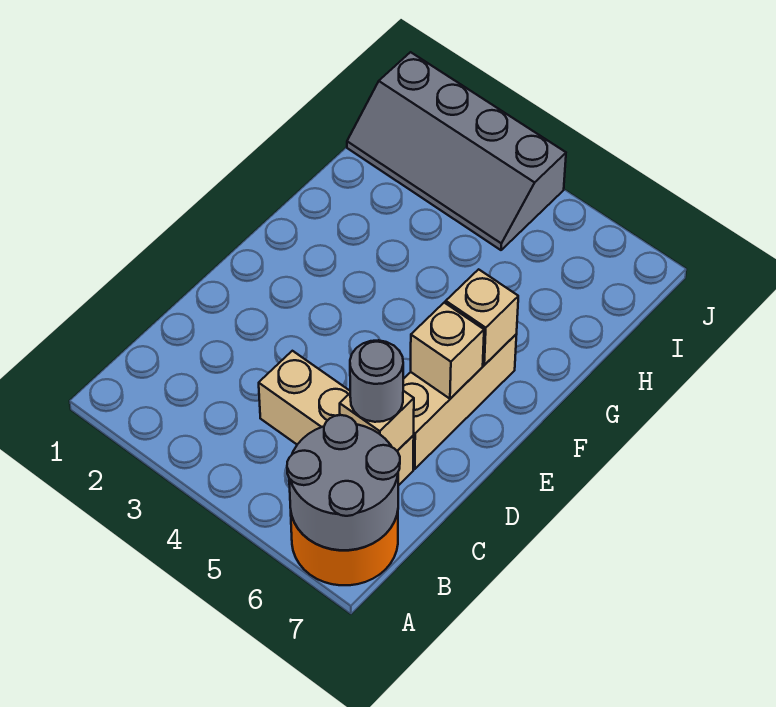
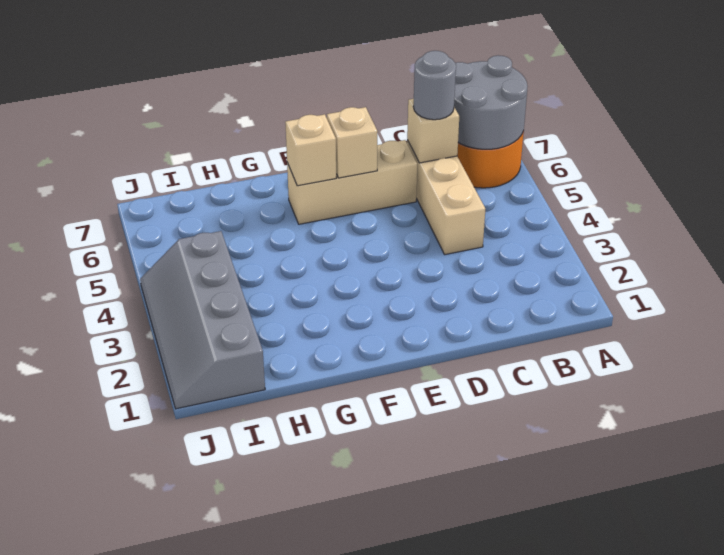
grey 2x4 slope [347,52,566,250] -> grey 2x4 slope turned to [140,231,265,409]

